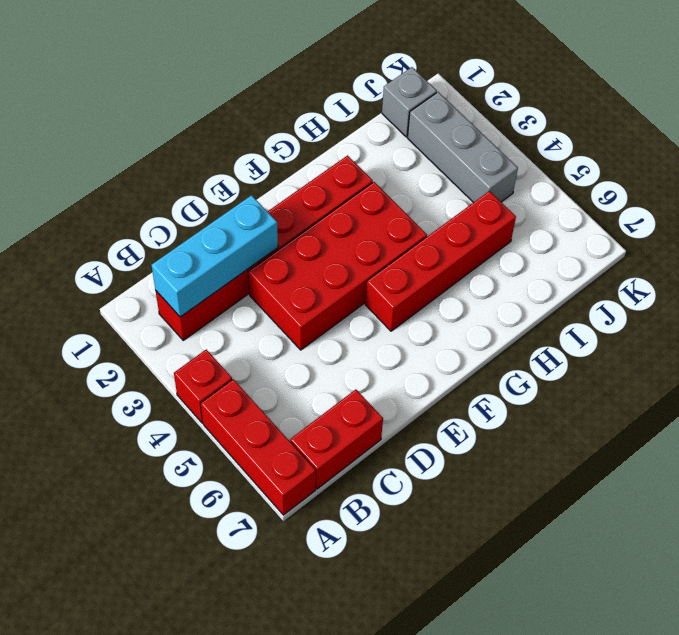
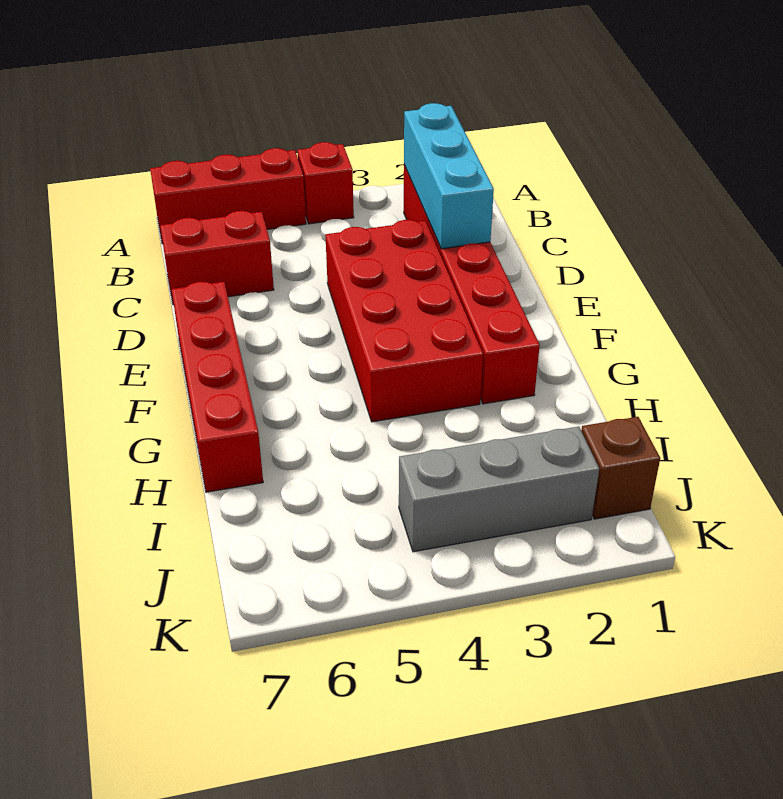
red 1x2 brick [290,389,383,489] -> red 1x2 brick turned to [160,211,274,305]
red 1x4 brick [365,191,516,331] -> red 1x4 brick moved to [172,282,263,492]
grey 1x1 brick [382,67,437,137] -> brown 1x1 brick [581,417,660,519]

